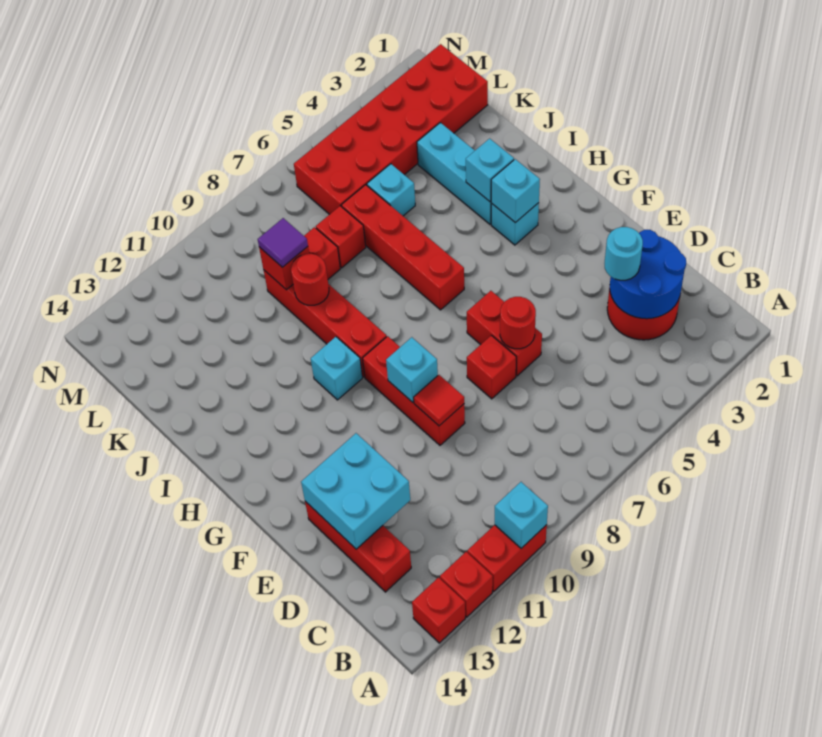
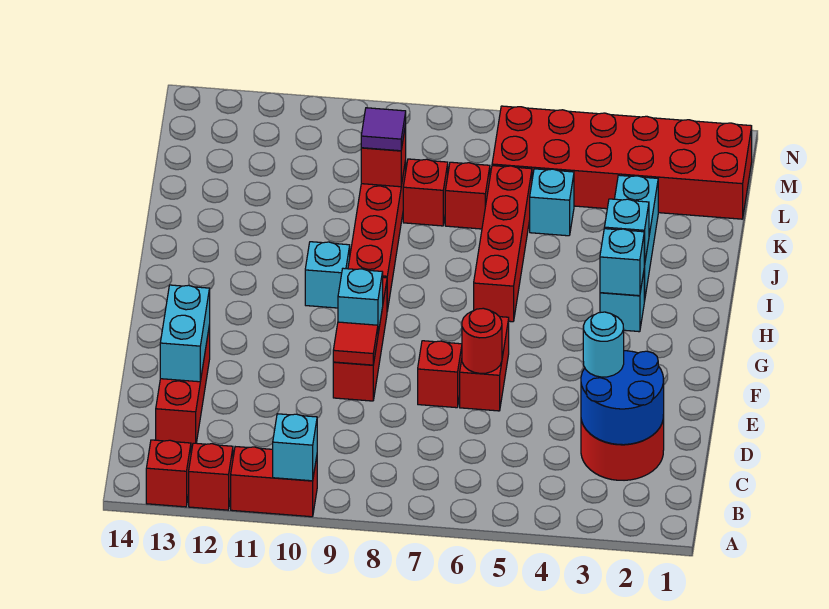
cyan 2x2 brick [301,433,410,549] -> cyan 1x2 brick [160,285,210,382]
red 1x1 round brick [291,254,329,305] -> none

